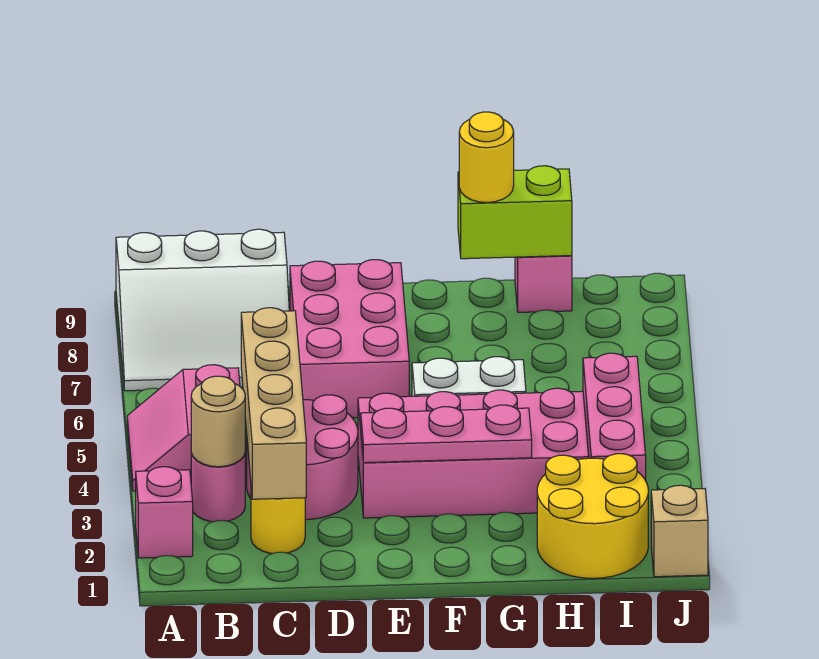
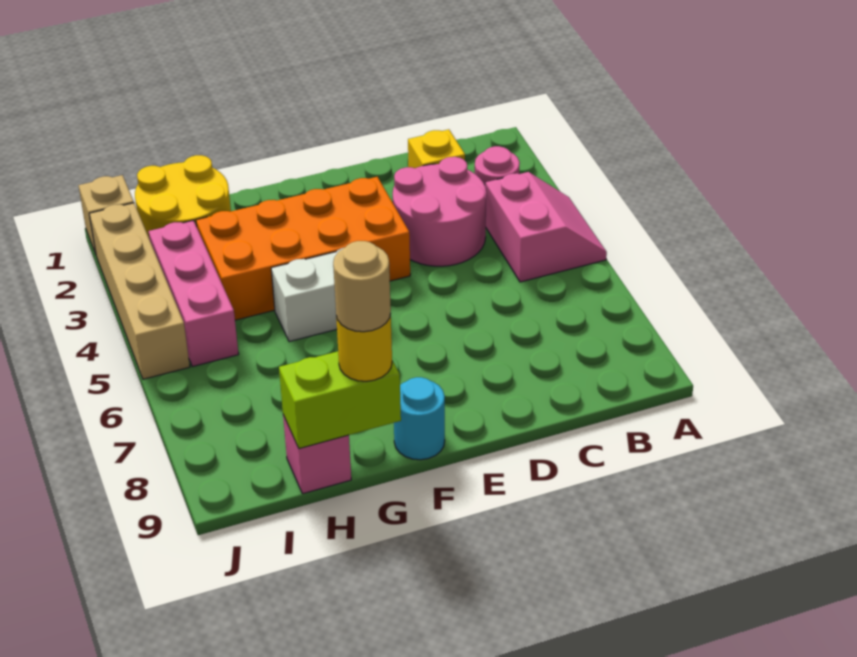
pink 1x1 brick [136,467,193,558] -> none
white 3x3 slope [116,229,289,391] -> none
tan 1x1 round brick [191,376,245,467] -> tan 1x1 round brick moved to [333,241,391,332]
yellow 1x1 round brick [251,490,305,554] -> yellow 1x1 brick [408,129,465,168]
tan 1x4 brick [241,308,306,499] -> tan 1x4 brick moved to [89,203,190,379]
pink 2x3 brick [290,260,409,418] -> none
pink 2x4 brick [358,388,589,518] -> orange 2x4 brick [196,177,410,320]
pink 1x3 plate [361,405,532,463] -> none
none -> cyan 1x1 round brick [394,377,445,460]

